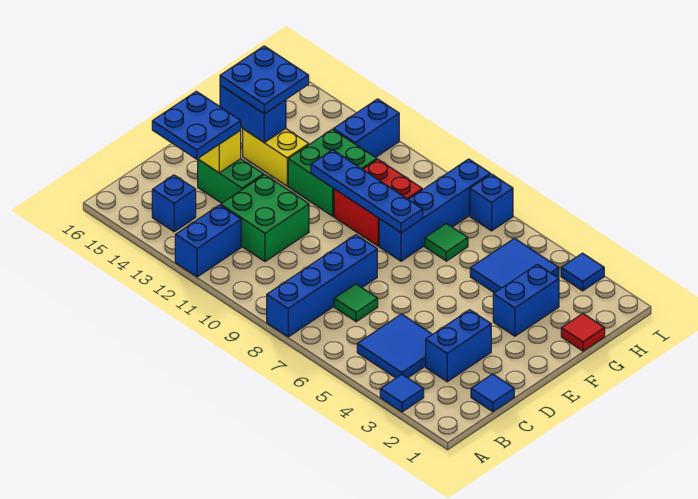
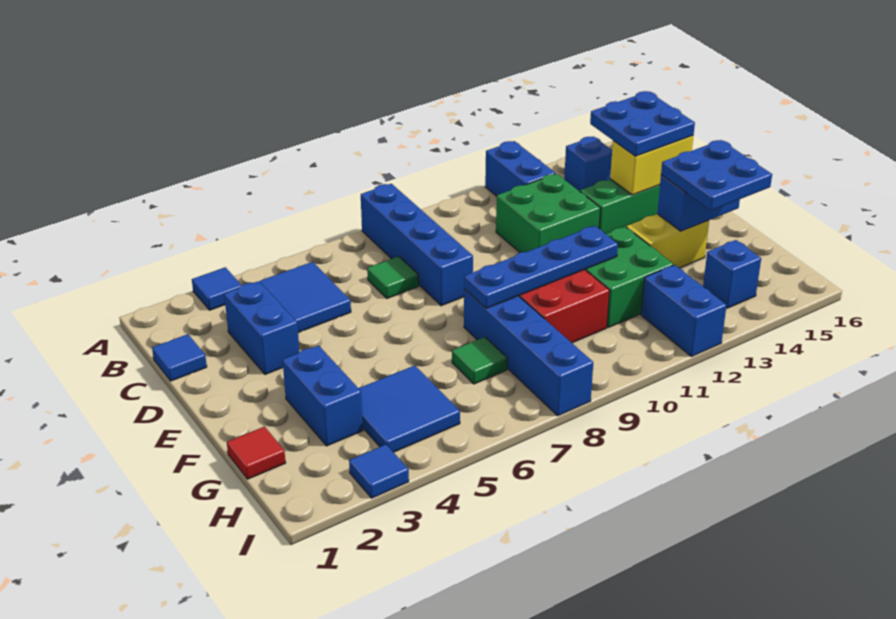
blue 1x1 brick [470,174,513,231] -> blue 1x1 brick moved to [703,240,761,308]

